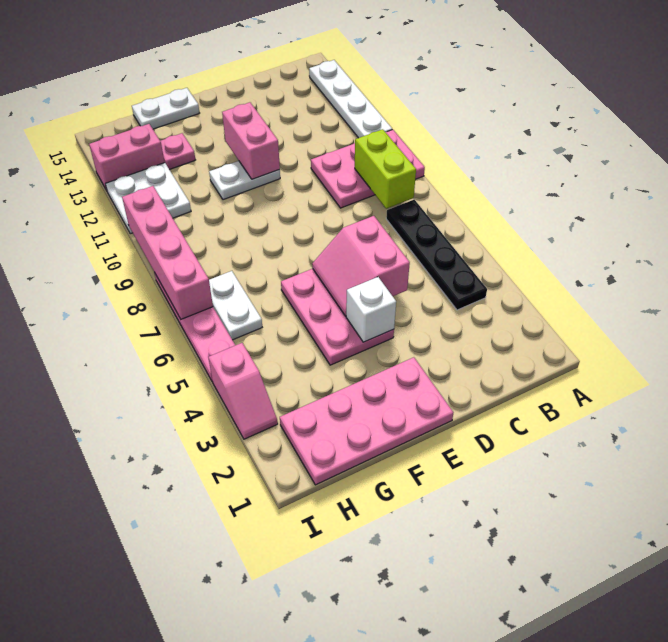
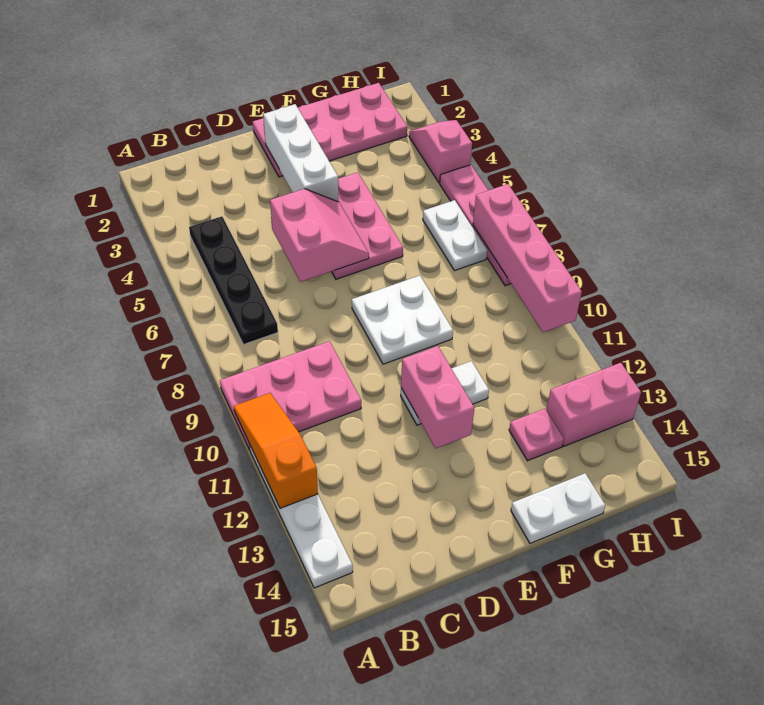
none -> orange 1x3 slope [234,393,318,508]
lime 1x2 brick [355,129,416,209] -> none
white 1x1 brick [346,277,396,342] -> white 1x3 brick [263,104,339,202]
white 2x2 plate [106,163,191,234] -> white 2x2 plate moved to [352,276,453,364]

